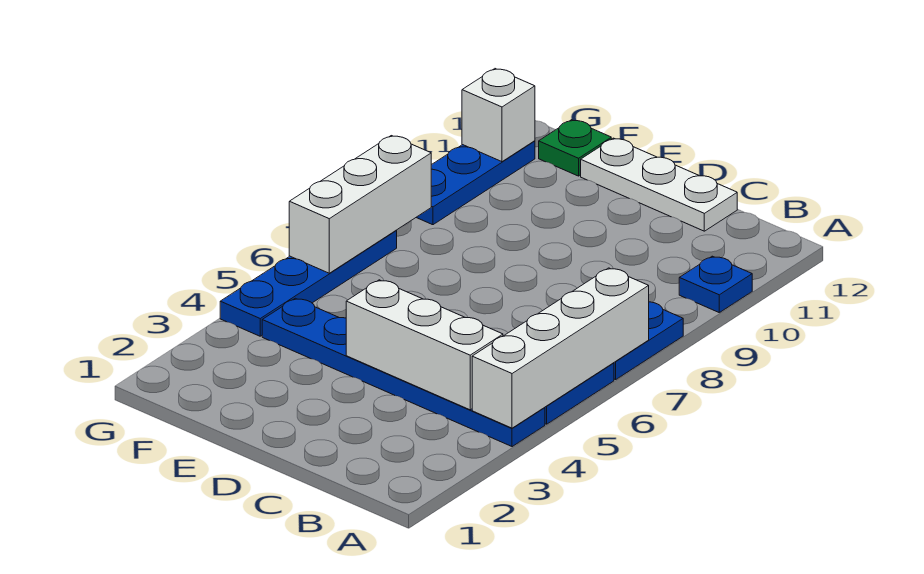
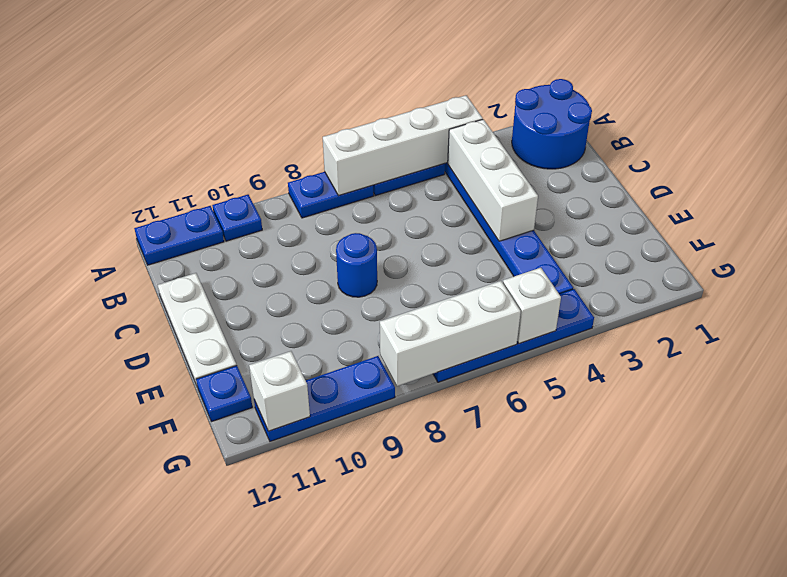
none -> blue 2x2 round brick [512,79,592,169]
none -> blue 1x2 plate [134,206,224,265]
none -> blue 1x1 round brick [336,233,377,297]
green 1x1 plate [539,120,611,176] -> blue 1x1 plate [196,365,252,422]
none -> white 1x1 brick [503,268,561,344]

